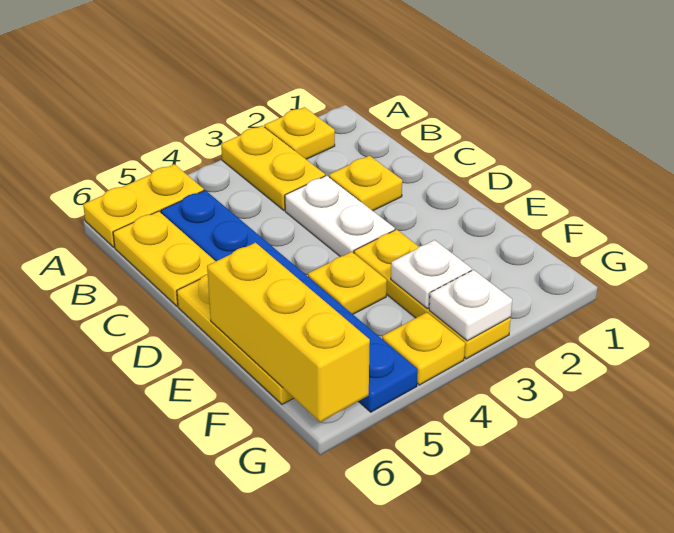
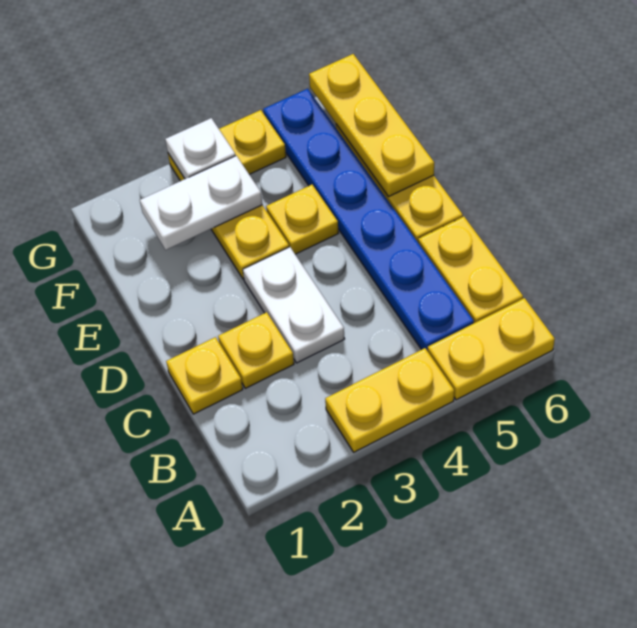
yellow 1x1 plate [264,107,335,159] -> yellow 1x1 plate moved to [166,337,243,414]
yellow 1x2 plate [221,126,325,210] -> yellow 1x2 plate turned to [325,348,454,452]
yellow 1x3 brick [207,243,370,422] -> yellow 1x3 plate [309,54,434,197]
white 1x1 plate [391,240,472,309] -> white 1x2 plate [140,156,262,250]

